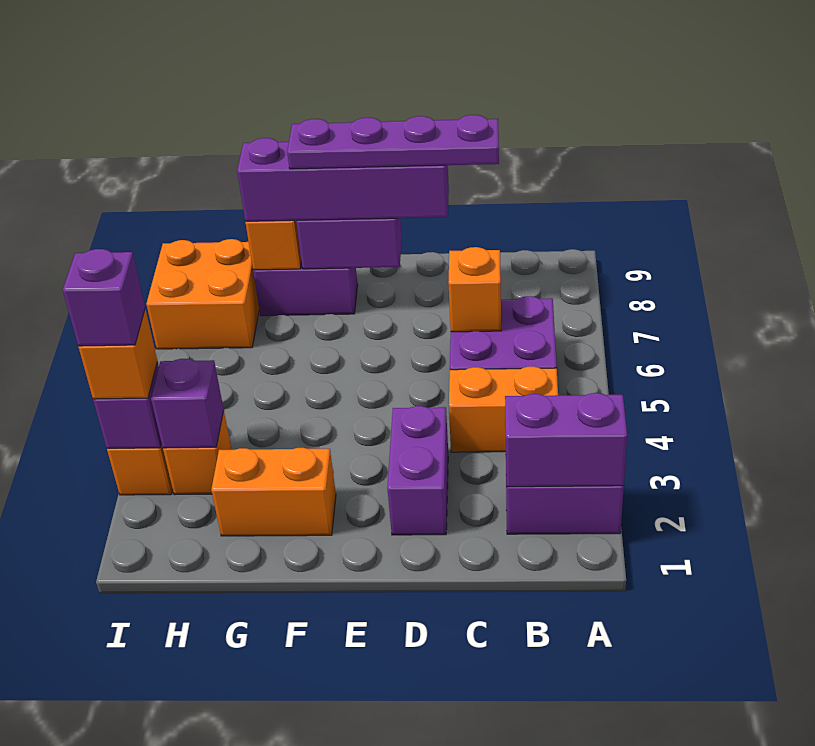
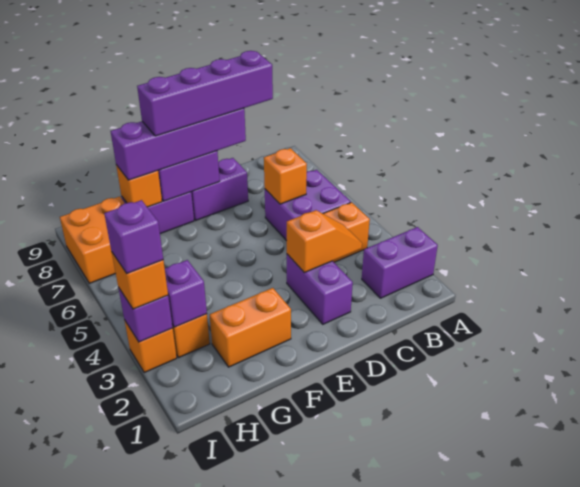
purple 1x2 brick [505,393,627,487] -> purple 1x2 brick moved to [191,158,248,220]
none -> orange 1x2 slope [287,210,362,273]
purple 1x4 plate [287,115,499,169] -> purple 1x4 brick [137,51,273,136]

